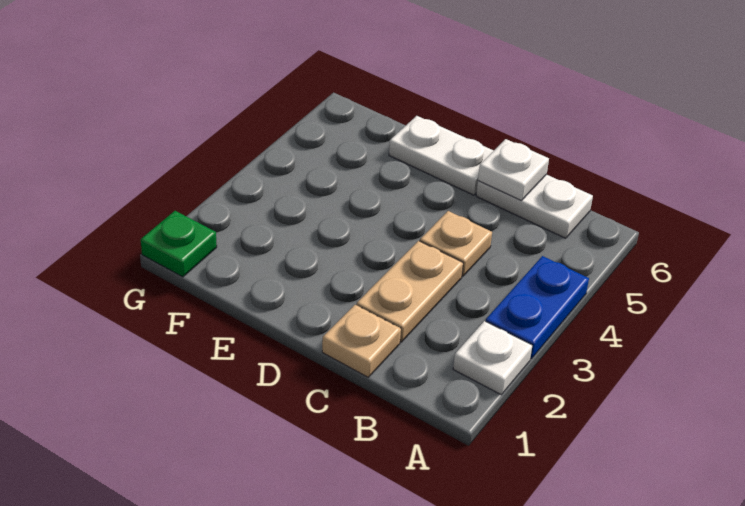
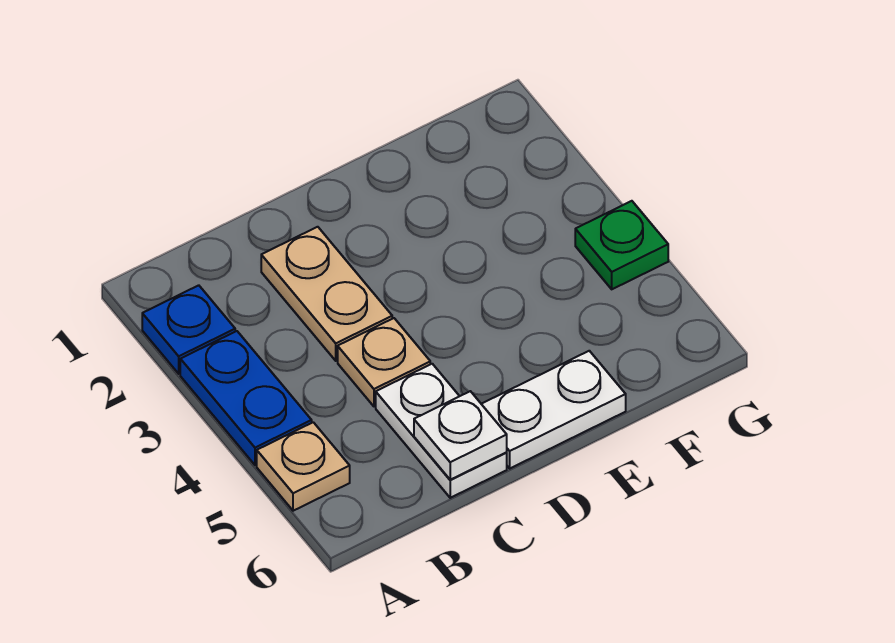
white 1x1 plate [453,321,533,395] -> blue 1x1 plate [142,285,235,374]
white 1x2 plate [476,174,593,238] -> white 1x2 plate turned to [376,364,507,498]
tan 1x1 plate [322,305,401,377] -> tan 1x1 plate moved to [257,422,350,511]
green 1x1 plate [141,211,217,277] -> green 1x1 plate moved to [575,201,668,289]

